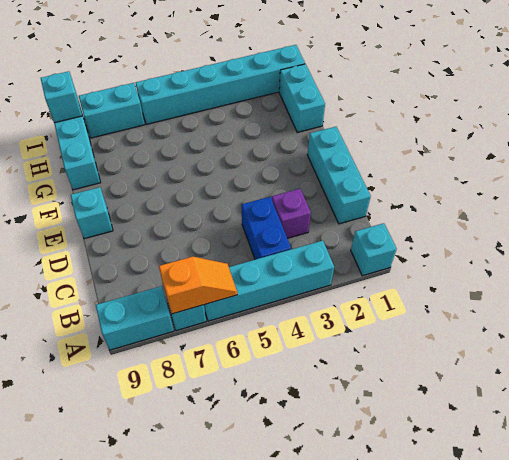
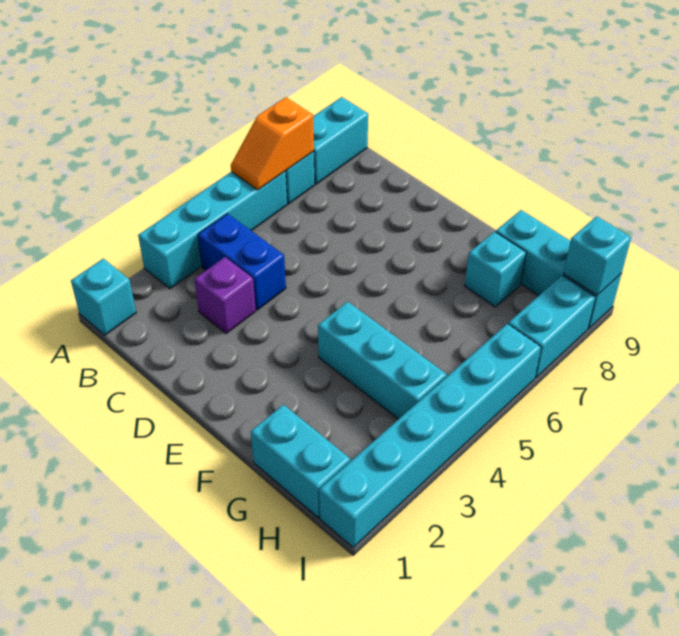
cyan 1x3 brick [307,127,371,224] -> cyan 1x3 brick moved to [318,302,447,419]
cyan 1x1 brick [71,187,113,239] -> cyan 1x1 brick moved to [465,232,526,307]

